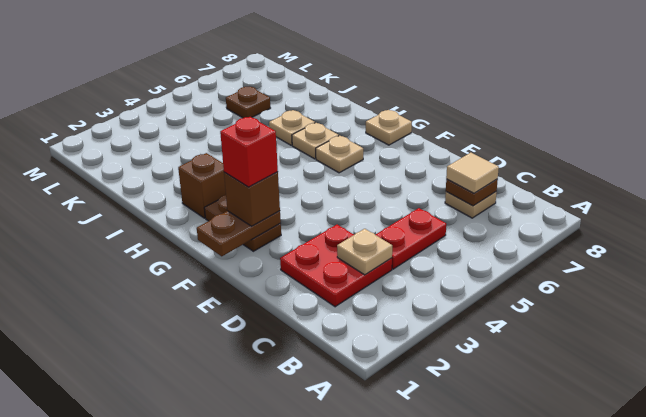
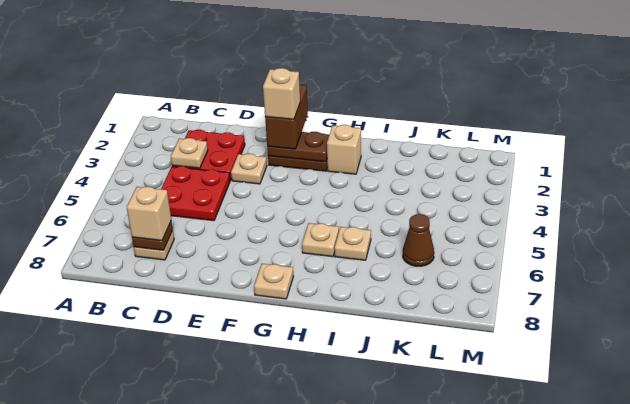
red 1x2 plate [376,208,446,269] -> red 2x2 plate [161,166,230,221]
tan 1x1 tile [446,153,499,193] -> tan 1x1 brick [127,187,171,241]
brown 1x2 plate [197,211,281,256] -> brown 1x2 plate turned to [267,132,329,162]
brown 1x1 brick [224,172,280,226] -> brown 1x2 brick [265,84,308,149]
red 1x1 brick [220,117,278,187] -> tan 1x1 brick [263,68,300,119]
tan 1x1 plate [316,136,363,173] -> tan 1x1 plate moved to [231,154,267,184]
brown 1x1 brick [178,153,226,218] -> tan 1x1 brick [327,125,361,174]
brown 1x1 plate [226,87,270,118] -> brown 1x1 cone [403,214,434,266]

